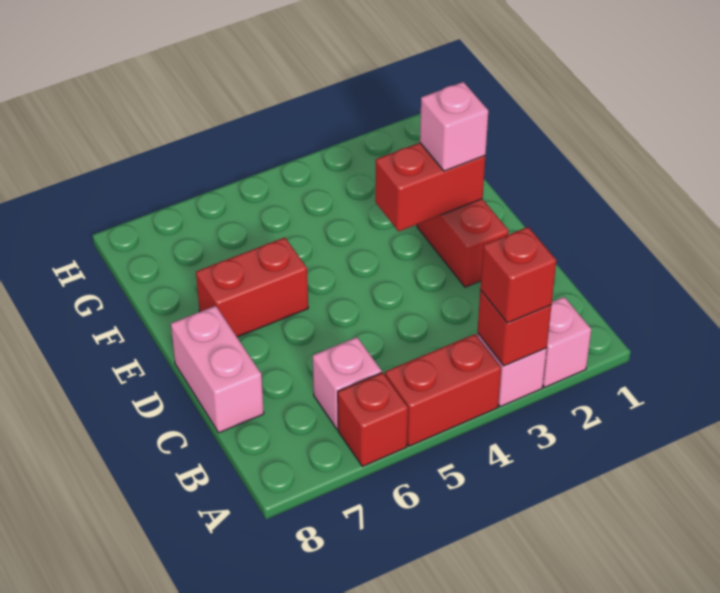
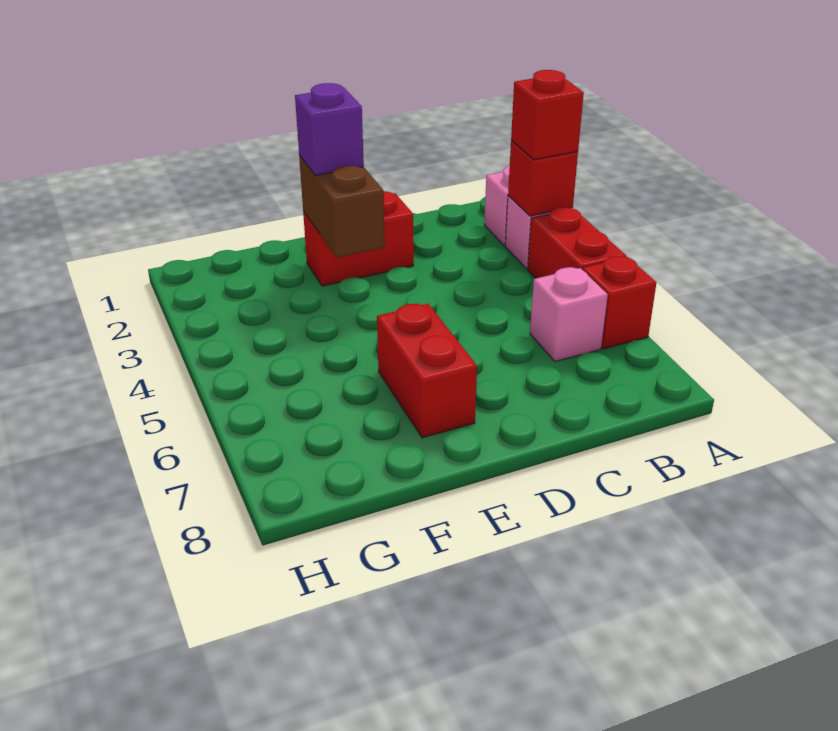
pink 1x2 brick [171,306,264,433] -> none
red 1x2 brick [375,143,485,231] -> brown 1x2 brick [299,155,385,258]
pink 1x1 brick [420,82,488,171] -> purple 1x1 brick [295,83,364,175]

